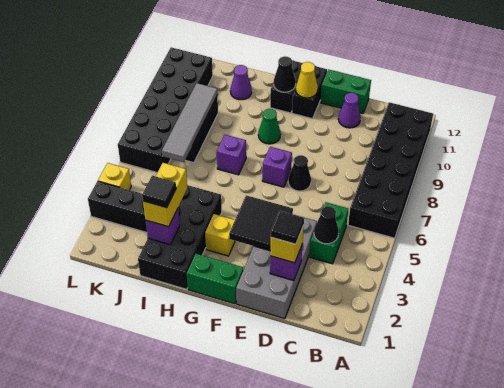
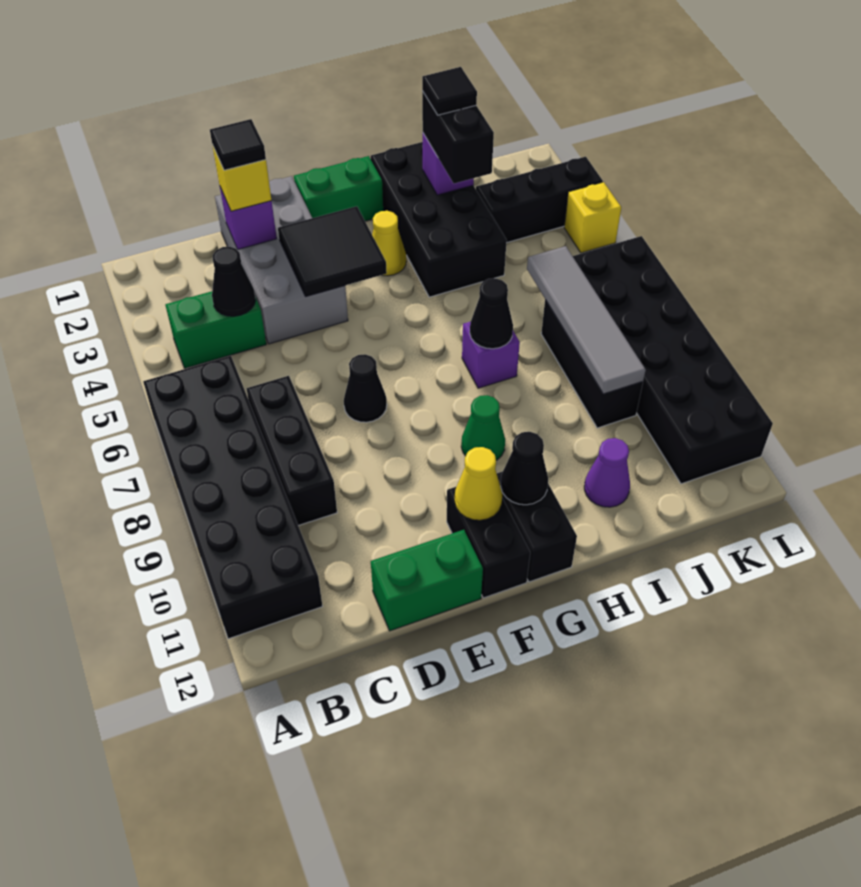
green 1x2 brick [310,202,348,264] -> green 1x2 brick turned to [165,291,266,368]
none -> black 1x3 brick [246,376,337,526]
purple 1x1 cone [338,93,361,128] -> none
purple 1x1 brick [262,147,292,187] -> none
yellow 1x1 brick [205,214,235,256] -> yellow 1x1 cone [372,211,406,276]
none -> black 1x1 cone [470,278,513,349]
yellow 1x2 brick [143,163,187,227] -> black 1x2 brick [422,91,494,183]

